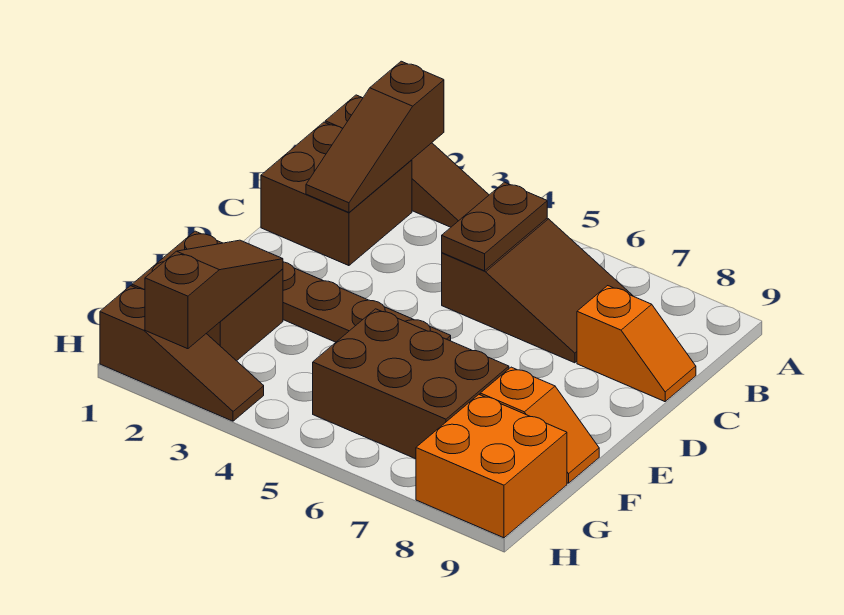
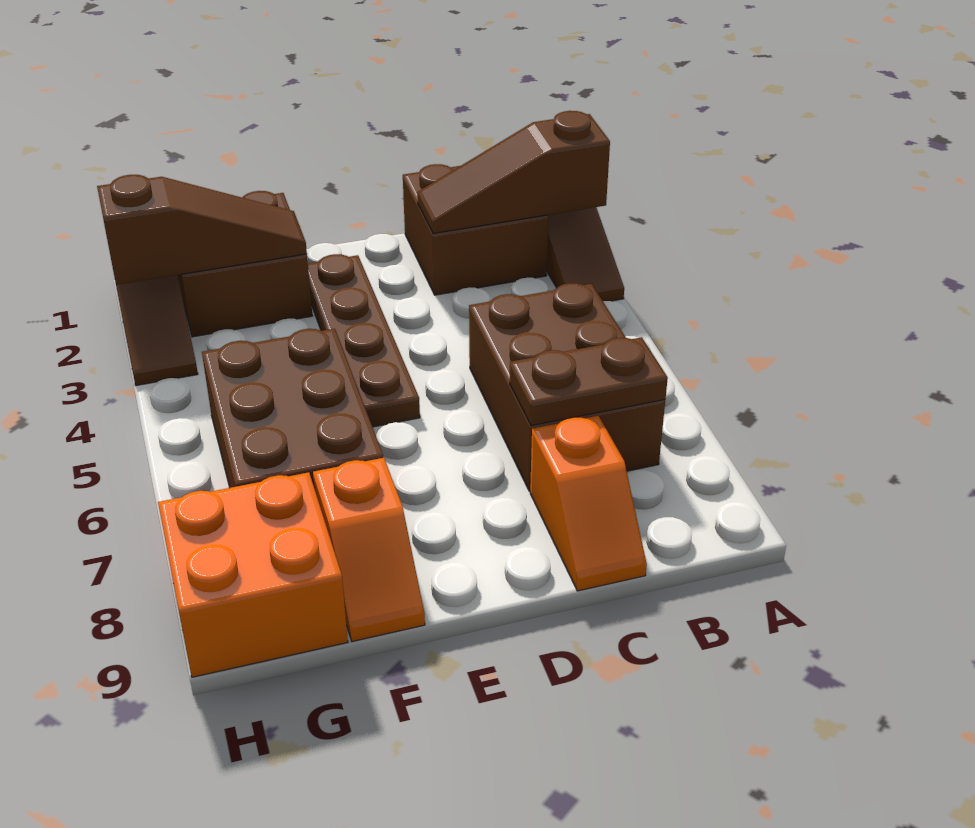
brown 2x3 slope [442,218,633,363] -> brown 2x3 brick [469,283,665,491]
brown 1x2 plate [442,182,547,271] -> brown 1x2 plate moved to [510,337,668,426]

